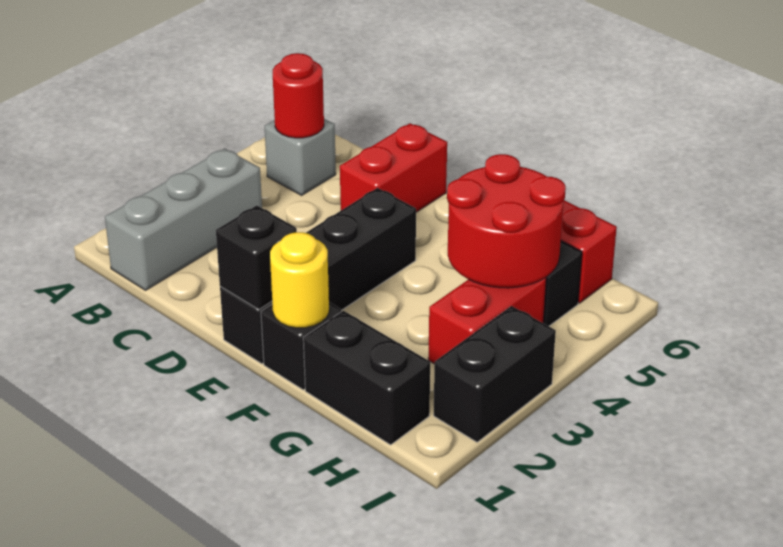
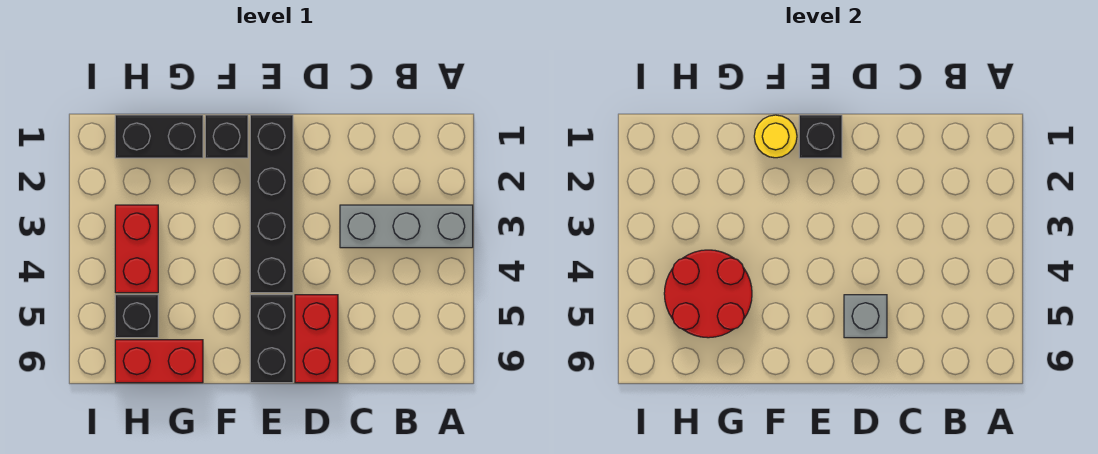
grey 1x3 brick [105,148,262,290] -> grey 1x3 brick turned to [340,205,473,248]
grey 1x1 brick [264,119,336,195] -> grey 1x1 brick moved to [844,295,887,338]
red 1x1 round brick [273,53,324,138] -> none
black 1x2 brick [434,306,556,442] -> black 1x2 brick moved to [250,295,293,383]

